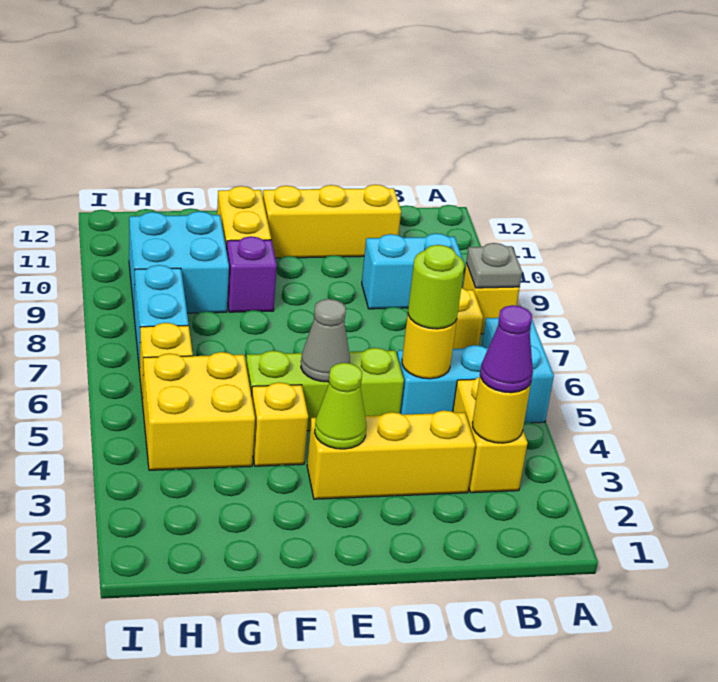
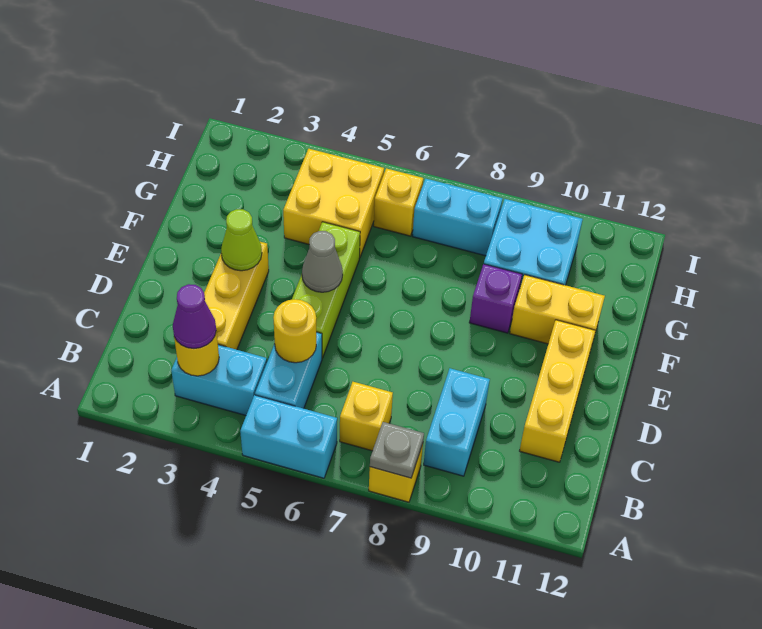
yellow 1x2 brick [453,377,528,493] -> cyan 1x2 brick [171,345,267,415]
lime 1x1 round brick [408,245,464,329] -> none
yellow 1x1 brick [252,382,308,466] -> none

